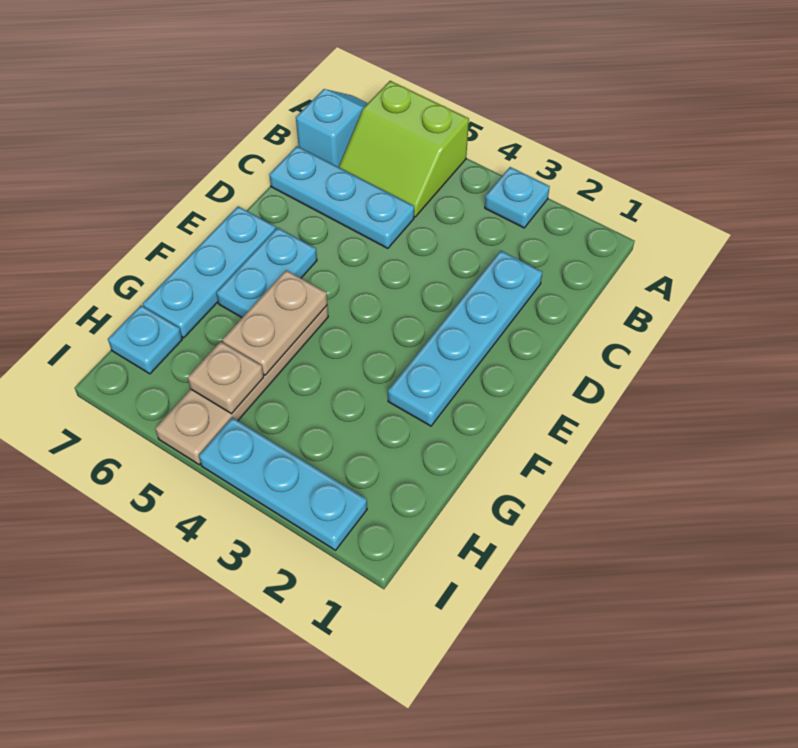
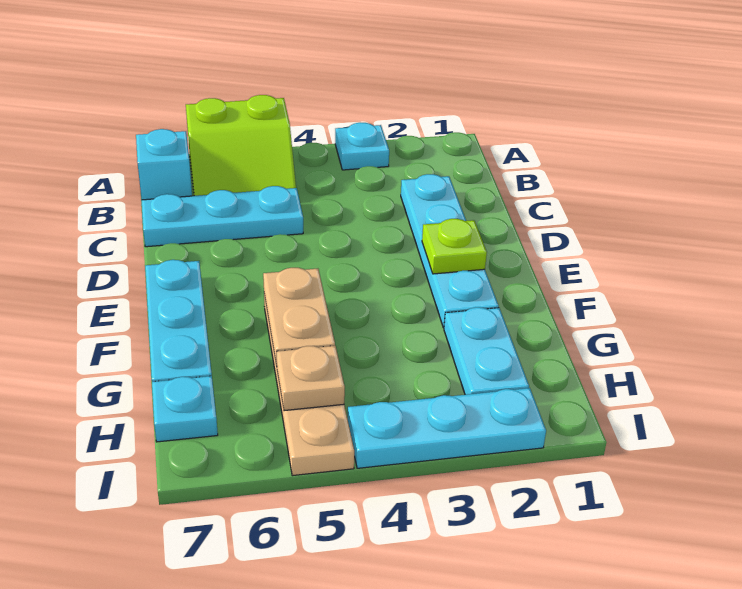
none -> lime 1x1 plate [422,219,487,274]
cyan 1x2 plate [216,228,317,317] -> cyan 1x2 plate moved to [444,307,529,395]

